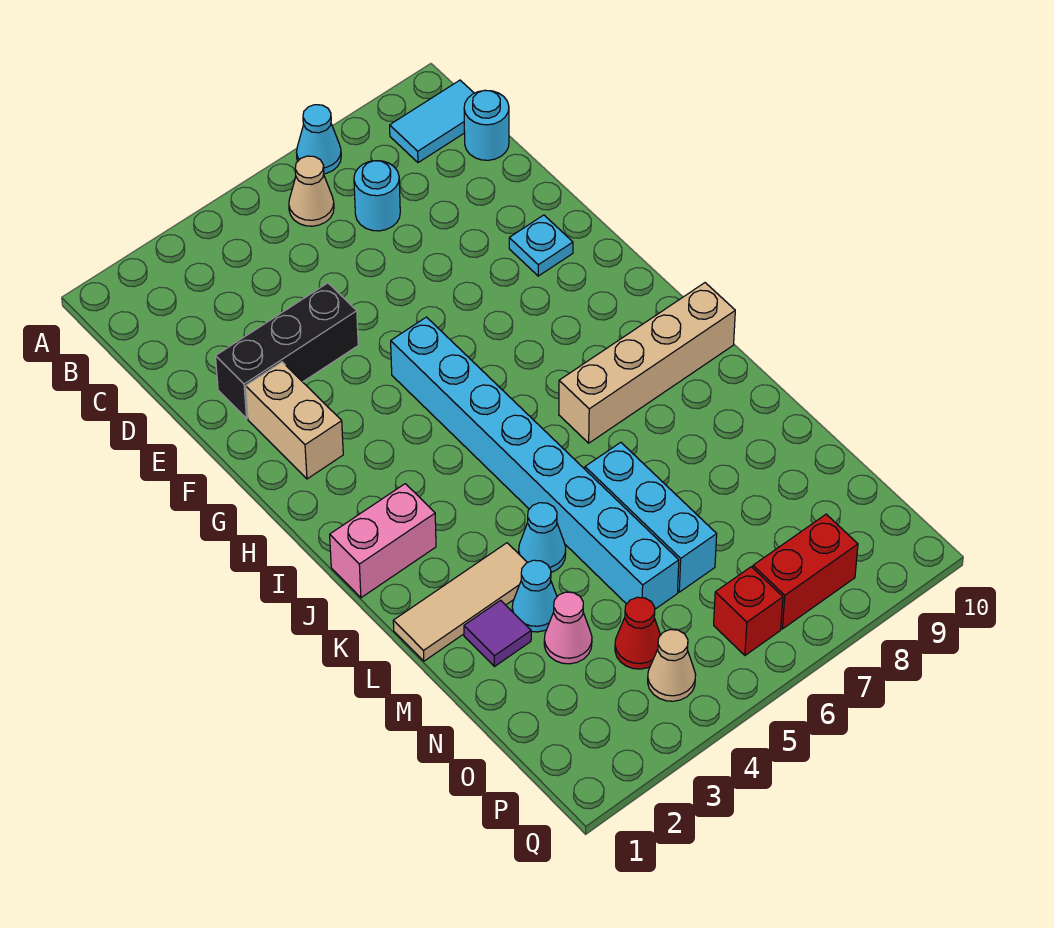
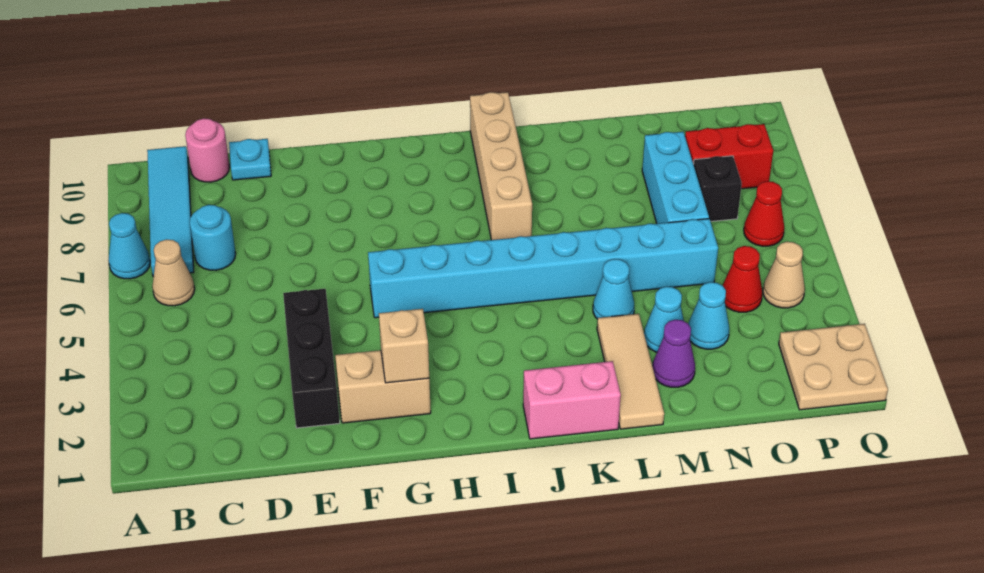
cyan 1x2 tile [390,80,474,163] -> cyan 1x4 tile [147,146,194,277]
cyan 1x1 round brick [464,90,509,160] -> pink 1x1 round brick [185,118,229,182]
cyan 1x1 plate [509,215,573,276] -> cyan 1x1 plate moved to [229,139,271,180]
none -> tan 1x1 brick [379,309,429,383]
pink 1x2 brick [330,484,436,598] -> pink 1x2 brick turned to [523,361,621,439]
cyan 1x3 brick [585,442,717,592] -> cyan 1x3 brick turned to [642,132,709,224]
purple 1x1 tile [464,600,531,667] -> purple 1x1 cone [652,320,695,387]
pink 1x1 cone [544,592,592,664] -> cyan 1x1 cone [688,282,729,349]
none -> black 1x1 brick [693,156,742,221]
none -> tan 2x2 plate [779,324,888,410]
red 1x1 brick [714,567,783,655] -> red 1x1 cone [744,181,784,246]
red 1x2 brick [753,514,858,629] -> red 1x2 brick turned to [685,124,773,189]

